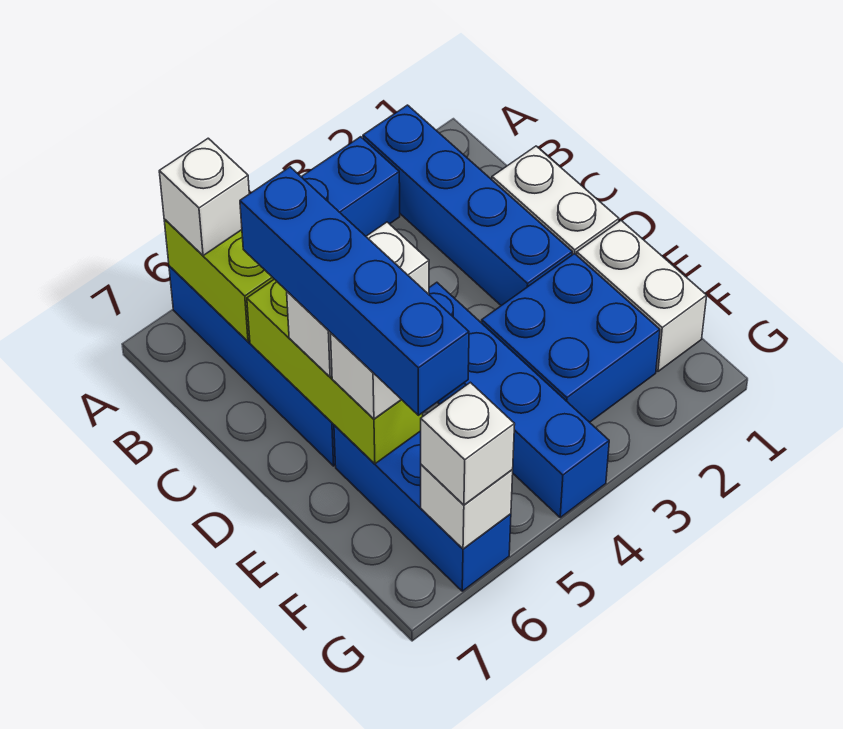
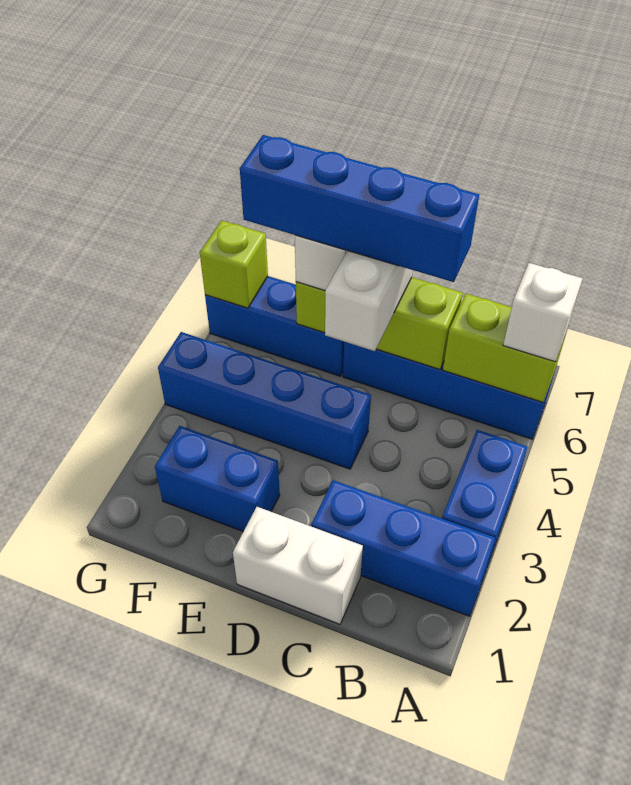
blue 1x4 brick [363,105,572,306] -> blue 1x3 brick [311,480,495,616]
white 1x2 brick [577,221,707,371] -> none
blue 2x2 brick [482,253,660,422] -> blue 1x2 brick [155,426,280,532]
white 1x1 brick [421,465,513,549] -> lime 1x1 brick [200,220,268,308]
white 1x1 brick [421,382,515,505] -> none

